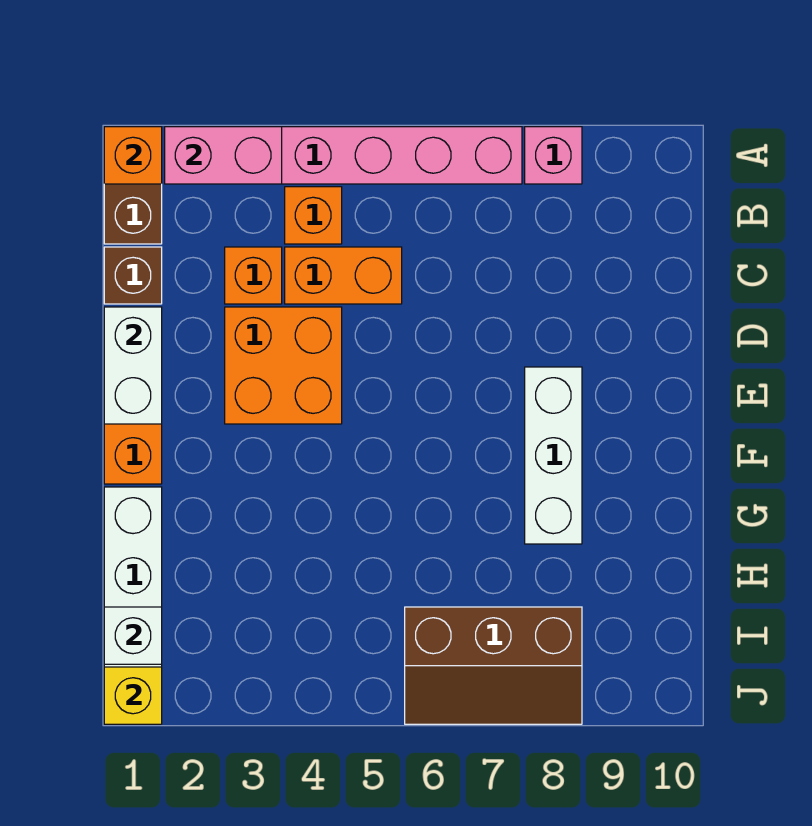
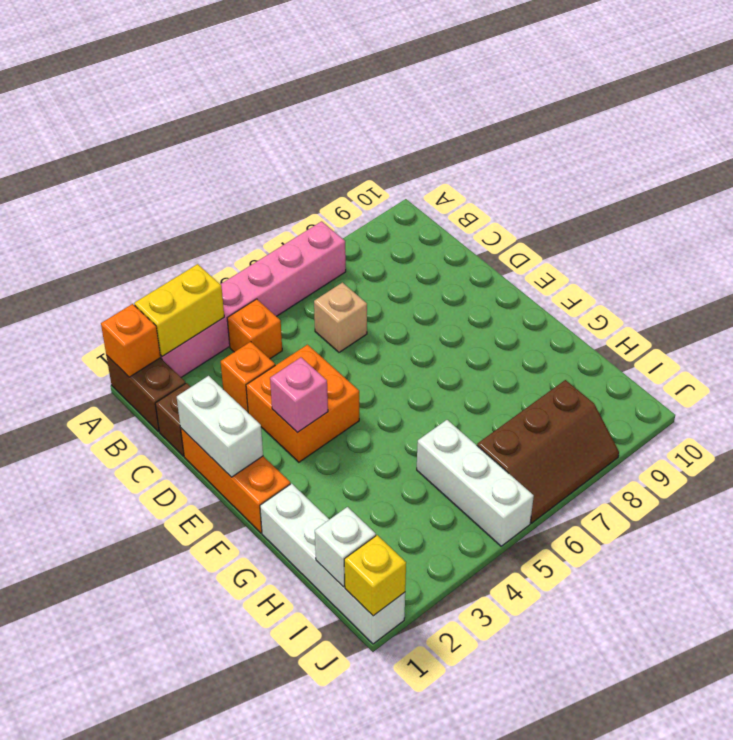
pink 1x2 brick [165,127,282,184] -> yellow 1x2 brick [134,264,224,356]
pink 1x1 brick [525,127,582,184] -> pink 1x1 brick moved to [270,358,328,433]
orange 1x2 brick [285,247,402,304] -> none
none -> tan 1x1 brick [314,283,367,352]
white 1x3 brick [525,367,582,544] -> white 1x3 brick moved to [417,420,534,546]

